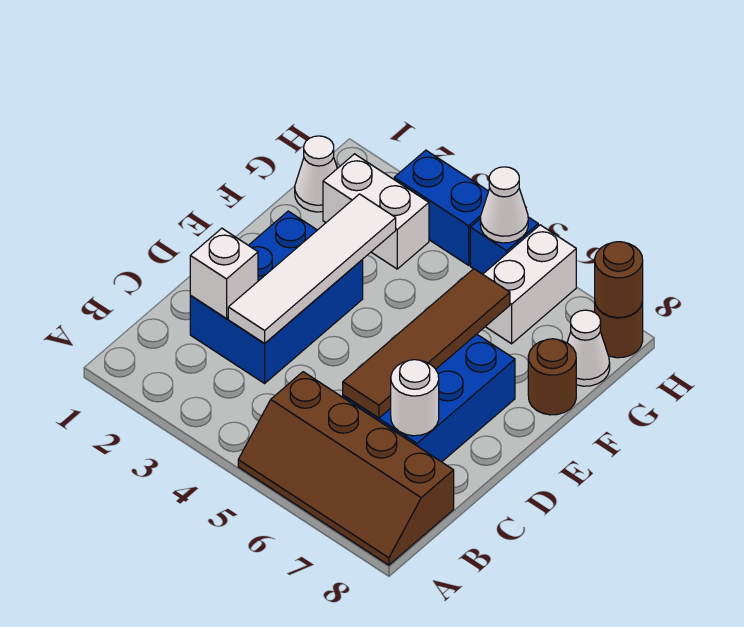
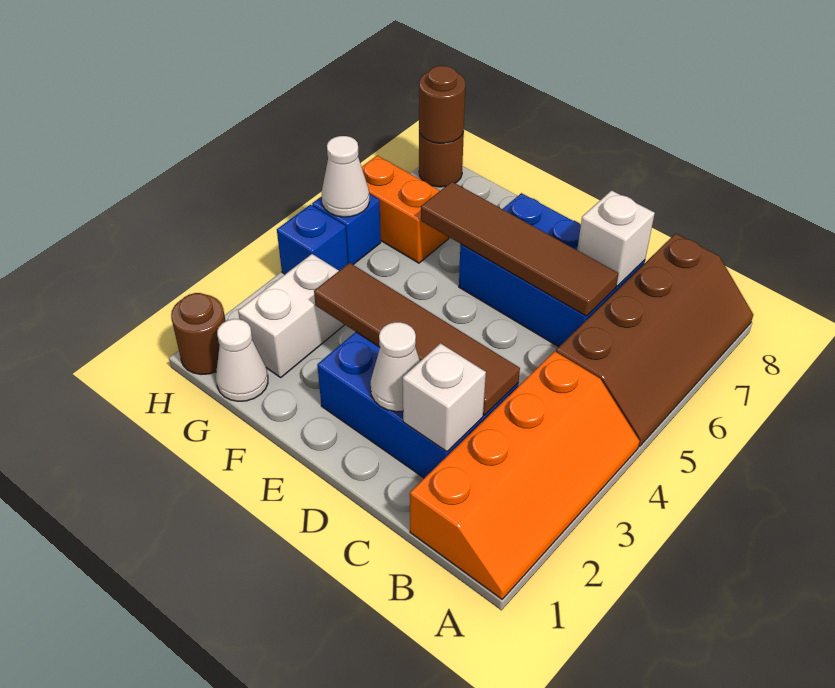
none -> orange 2x4 slope [410,351,640,599]
white 1x4 tile [228,194,396,343] -> brown 1x4 tile [314,263,520,415]
white 1x1 round brick [391,360,439,436] -> white 1x1 brick [577,190,655,286]
brown 1x1 round brick [528,339,576,415] -> brown 1x1 round brick moved to [171,293,226,375]
white 1x2 brick [483,225,576,344] -> orange 1x2 brick [362,156,449,263]
white 1x1 cone [567,310,610,386] -> white 1x1 cone moved to [371,322,420,412]
blue 1x2 brick [394,150,488,265] -> blue 1x1 brick [277,205,348,274]

